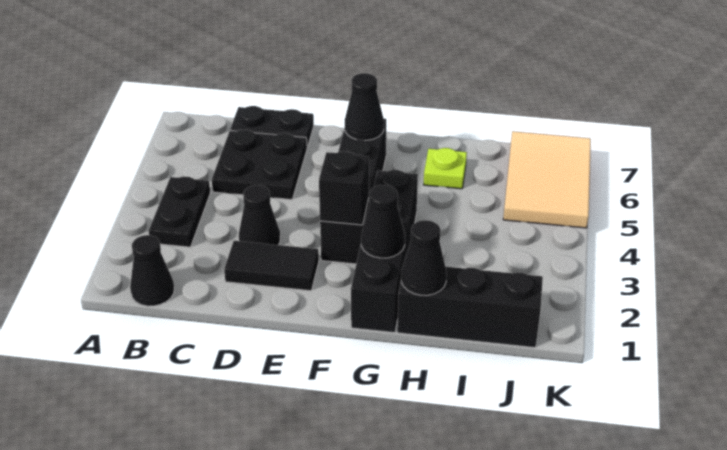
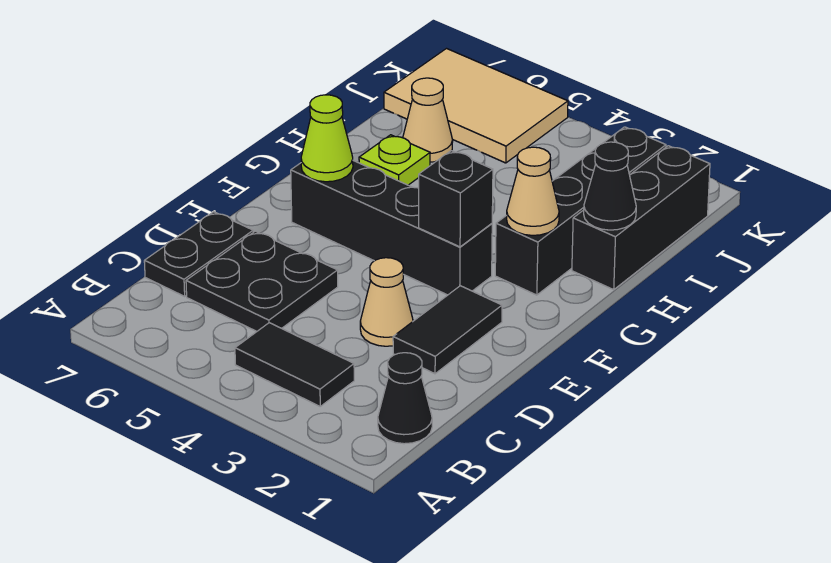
black 1x2 plate [149,177,210,247] -> black 1x2 tile [235,323,354,406]
black 1x1 cone [239,185,280,245] -> tan 1x1 cone [360,258,413,346]
black 1x1 cone [345,73,384,140] -> lime 1x1 cone [301,95,353,182]
black 1x4 brick [351,170,418,333] -> black 1x4 brick turned to [495,127,666,295]
black 1x1 cone [361,185,405,258] -> tan 1x1 cone [507,147,559,235]
none -> tan 1x1 cone [403,78,453,162]

